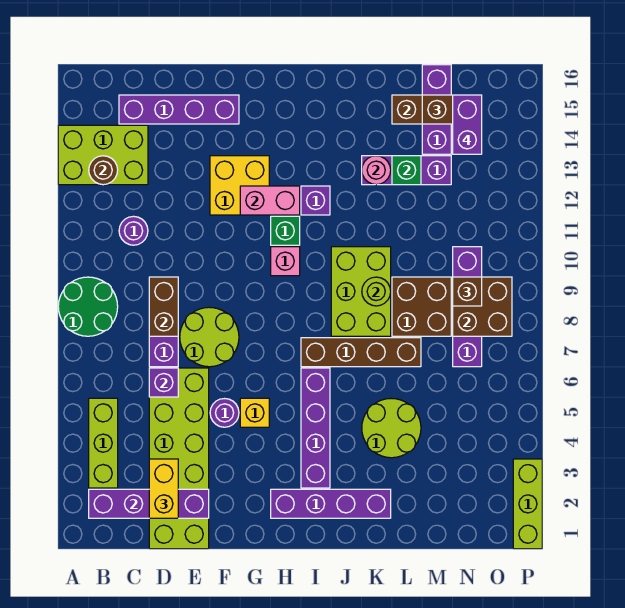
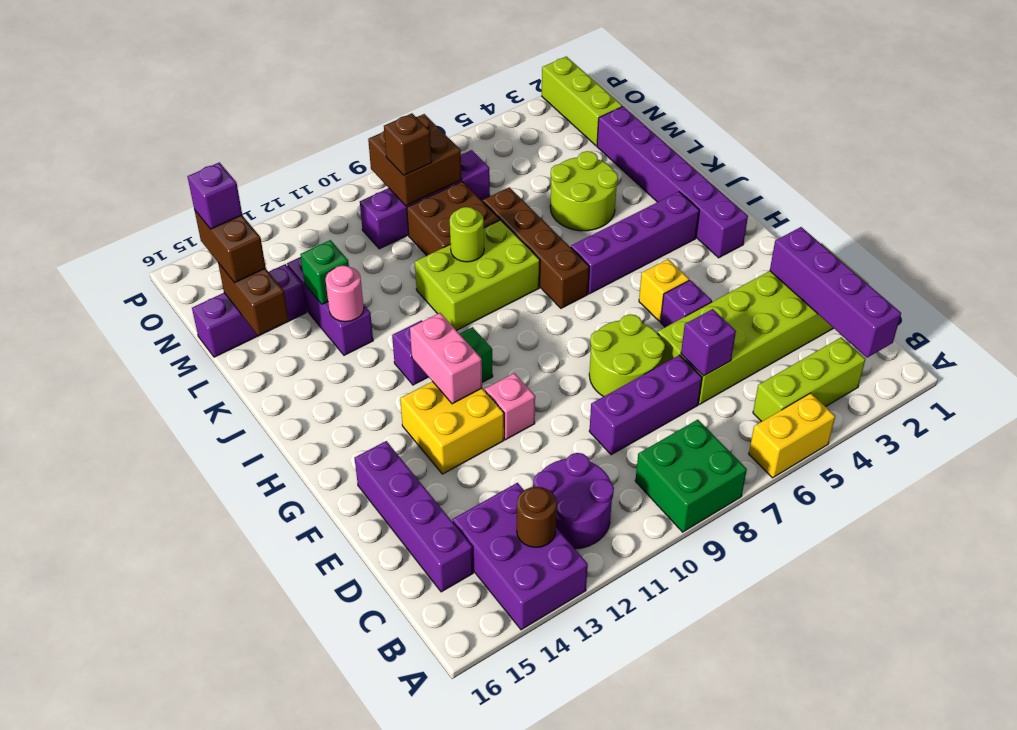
green 2x2 round brick [58,277,118,336] -> green 2x2 brick [635,420,747,532]
lime 2x3 brick [58,125,148,185] -> purple 2x3 brick [452,483,588,630]
purple 1x1 round brick [119,216,148,245] -> purple 2x2 round brick [534,453,614,549]
yellow 1x2 brick [149,459,178,518] -> yellow 1x2 brick moved to [749,393,835,478]
brown 1x2 brick [149,277,178,336] -> none
purple 1x1 round brick [210,399,239,427] -> purple 1x1 brick [661,280,712,327]
purple 1x4 brick [271,489,391,518] -> purple 1x6 brick [597,106,748,258]
pink 1x1 brick [271,247,300,276] -> pink 1x1 brick moved to [485,373,535,440]
purple 1x2 brick [453,95,482,154] -> purple 1x1 brick [187,162,242,229]
lime 1x3 brick [513,459,542,549] -> lime 1x3 brick turned to [542,57,622,146]

